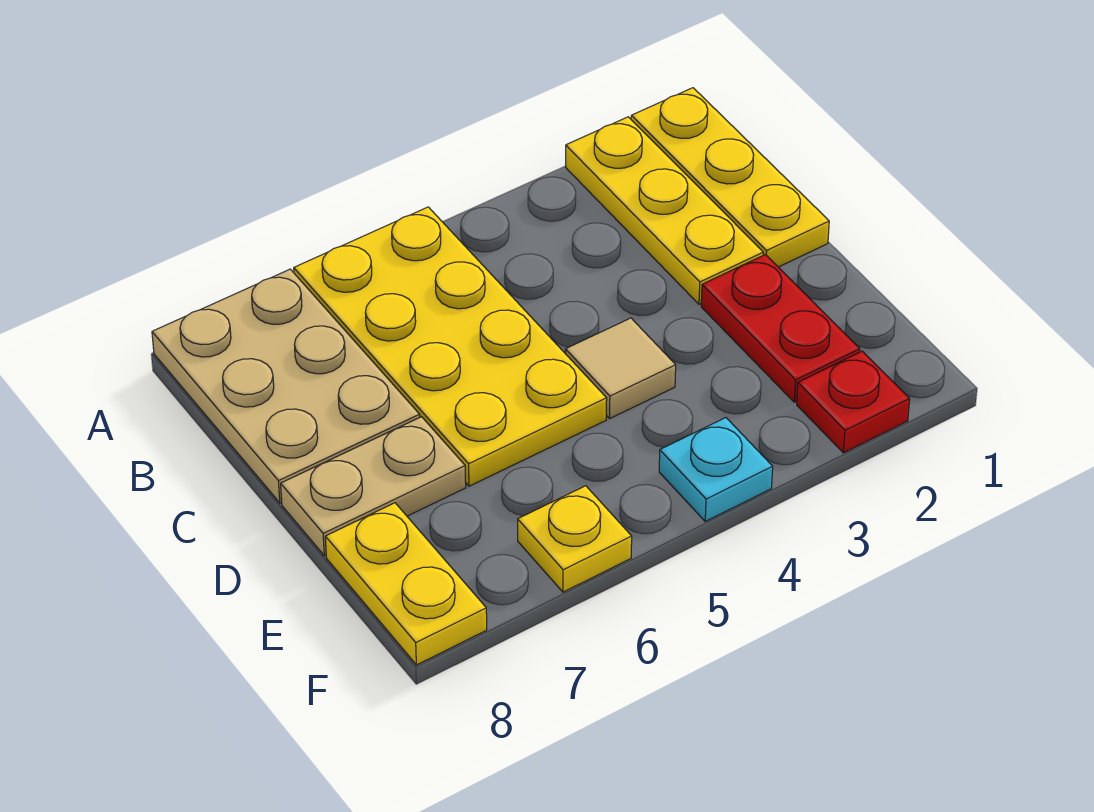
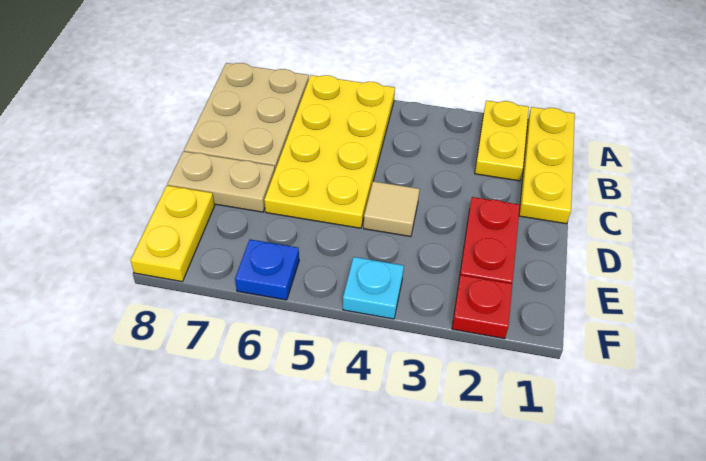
yellow 1x3 plate [566,117,763,304] -> yellow 1x2 plate [475,100,529,181]
yellow 1x1 plate [518,486,632,592] -> blue 1x1 plate [235,239,299,300]

